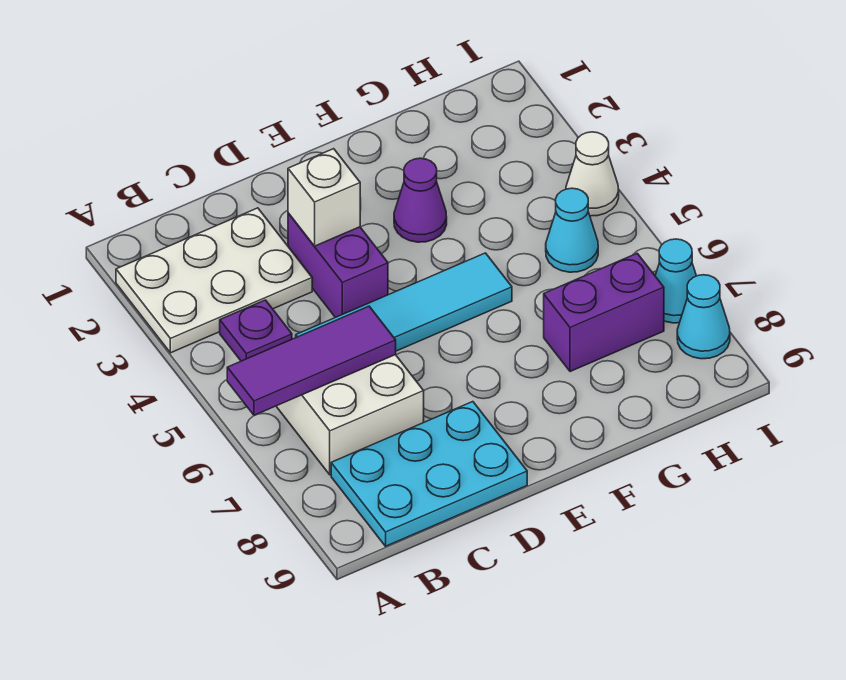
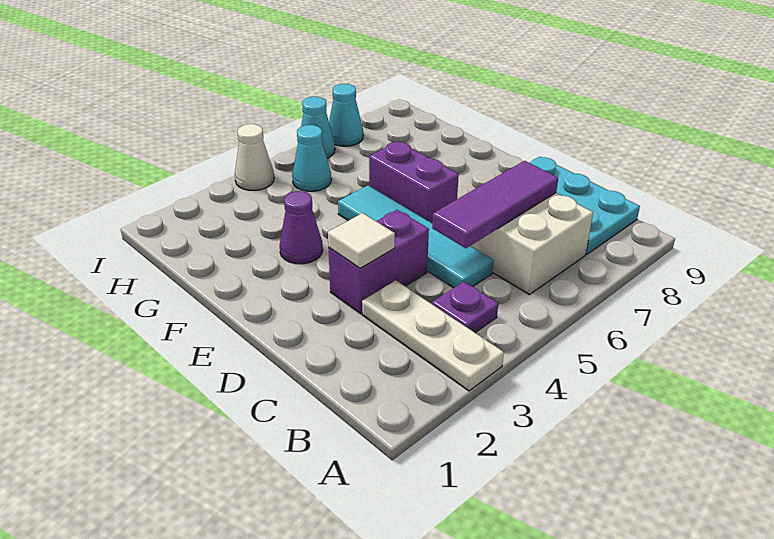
white 2x3 plate [116,208,312,353] -> white 1x3 plate [362,280,504,391]
purple 1x3 tile [227,306,396,415] -> purple 1x3 tile turned to [432,161,558,248]
white 1x1 brick [288,149,360,246] -> white 1x1 tile [328,213,395,268]
purple 1x2 brick [544,253,664,372] -> purple 1x2 brick moved to [369,141,459,223]
cyan 1x1 cone [677,275,730,359] -> cyan 1x1 cone moved to [301,97,335,158]

